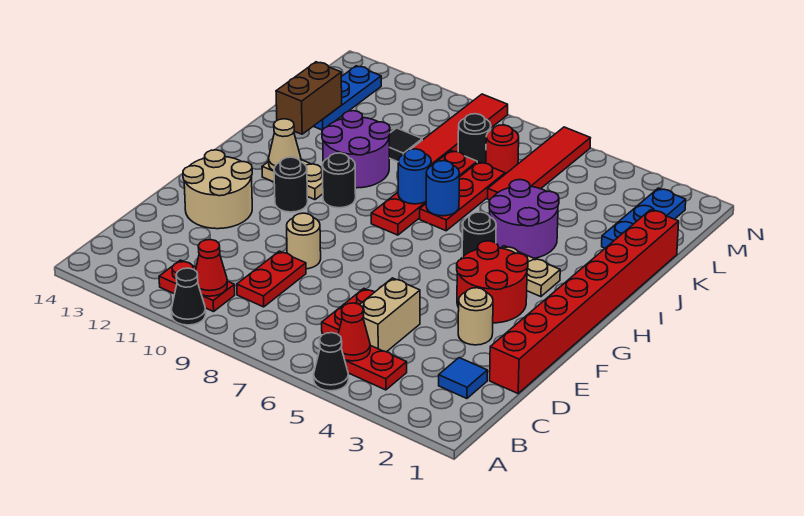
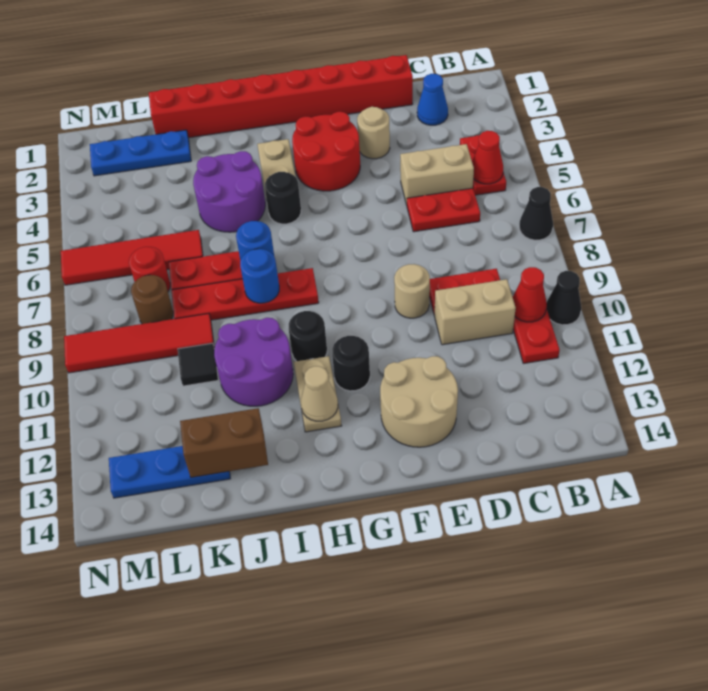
black 1x1 cone [314,333,349,391] -> black 1x1 cone moved to [519,187,553,240]
blue 1x1 tile [439,358,487,398] -> blue 1x1 cone [417,74,448,125]
none -> tan 1x2 brick [434,279,516,345]
black 1x1 round brick [458,114,491,163] -> brown 1x1 round brick [131,275,173,324]

